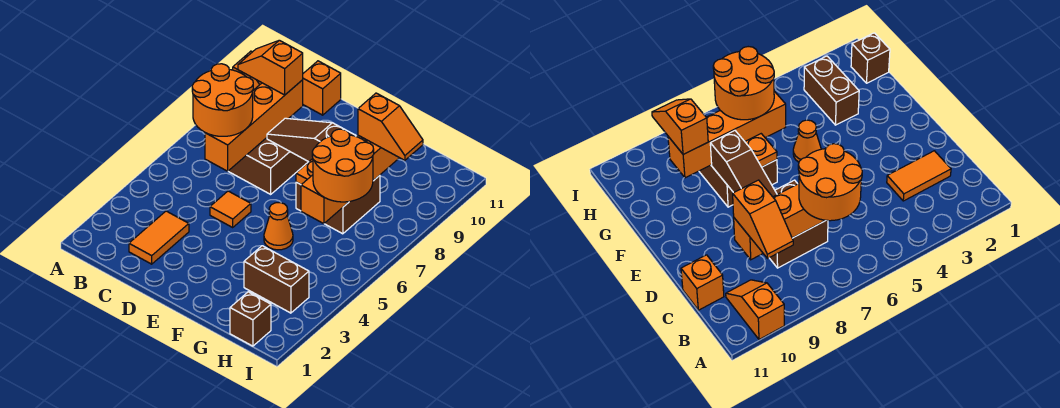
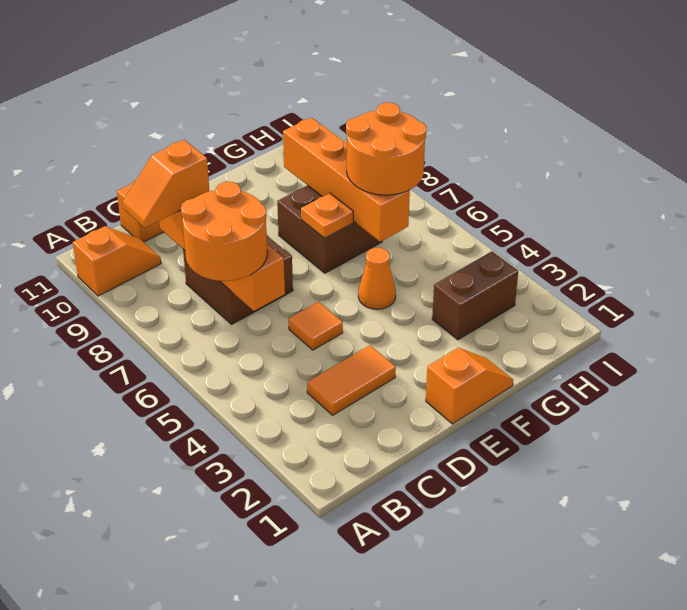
orange 1x2 tile [129,211,189,264] -> orange 1x2 tile turned to [307,345,396,415]
brown 1x3 slope [267,118,356,162] -> none
orange 1x2 slope [358,93,423,160] -> orange 1x2 slope moved to [426,348,513,424]
brown 1x1 brick [230,292,271,346] -> none

